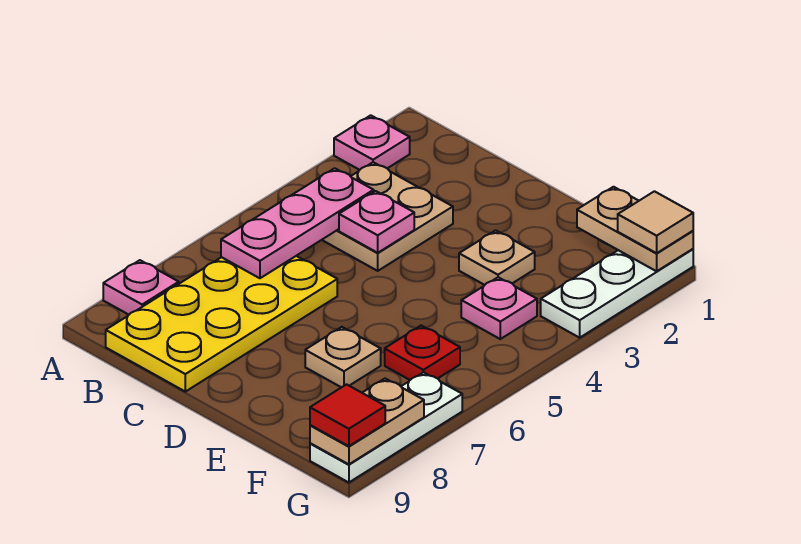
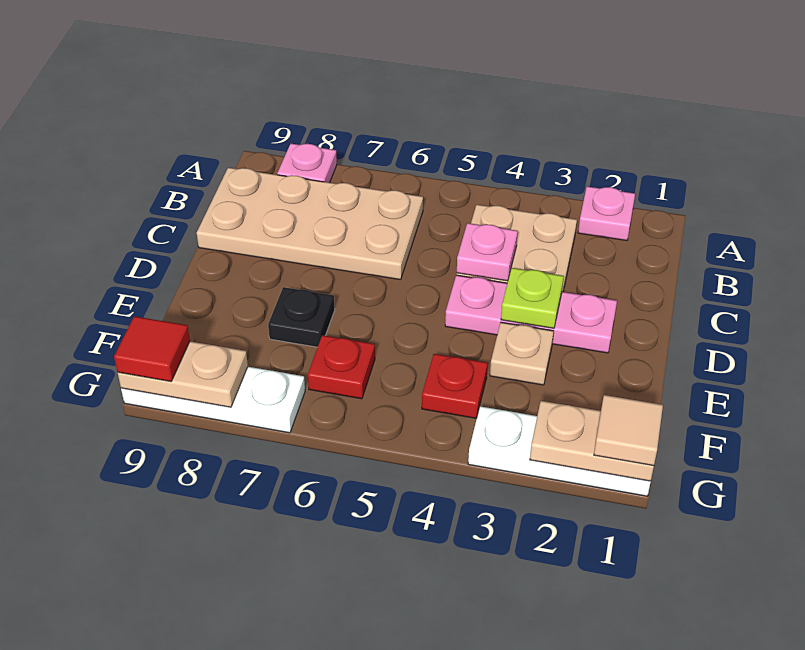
pink 1x3 plate [221,168,374,278] -> pink 1x3 plate moved to [445,275,617,353]
yellow 2x4 plate [106,256,337,392] -> tan 2x4 plate [197,168,423,280]
none -> lime 1x1 plate [501,268,564,328]
tan 1x1 plate [305,327,381,387] -> black 1x1 plate [268,287,335,347]
tan 1x2 plate [577,187,693,271] -> tan 1x2 plate turned to [530,401,654,481]
pink 1x1 plate [461,277,537,339] -> red 1x1 plate [422,354,488,419]

